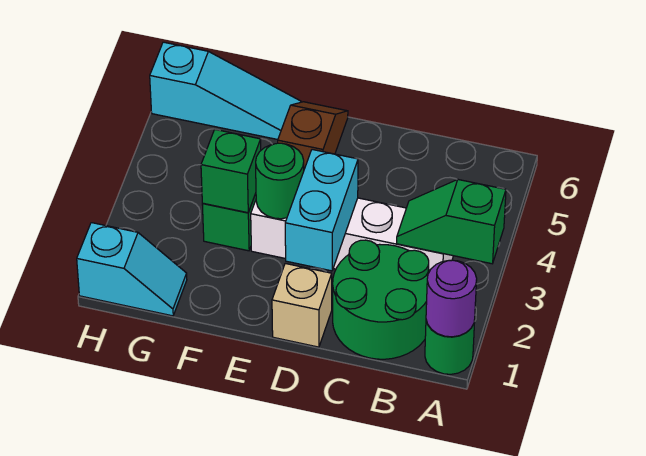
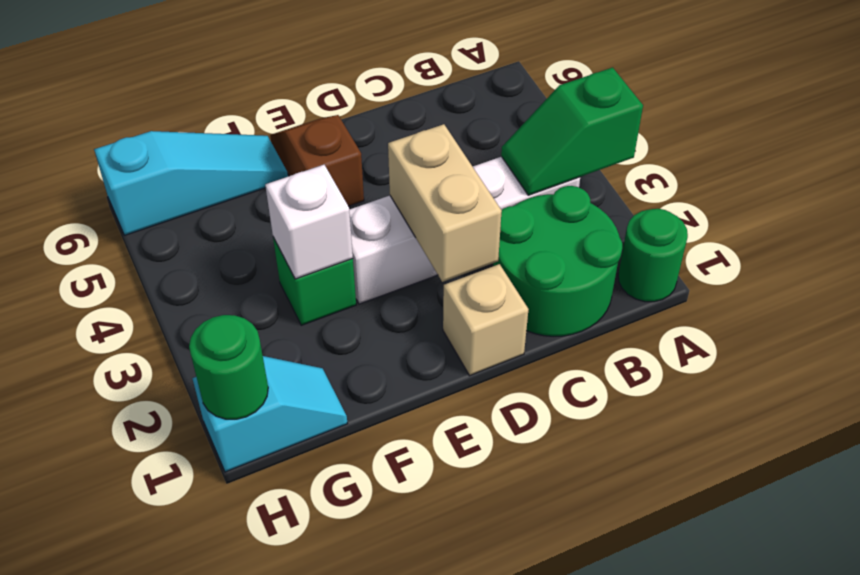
purple 1x1 round brick [426,260,477,337] -> none
cyan 1x2 brick [285,150,358,271] -> tan 1x2 brick [388,124,502,282]
green 1x1 round brick [256,143,304,219] -> green 1x1 round brick moved to [189,315,268,419]
green 1x1 brick [201,129,261,213] -> white 1x1 brick [265,165,353,279]

